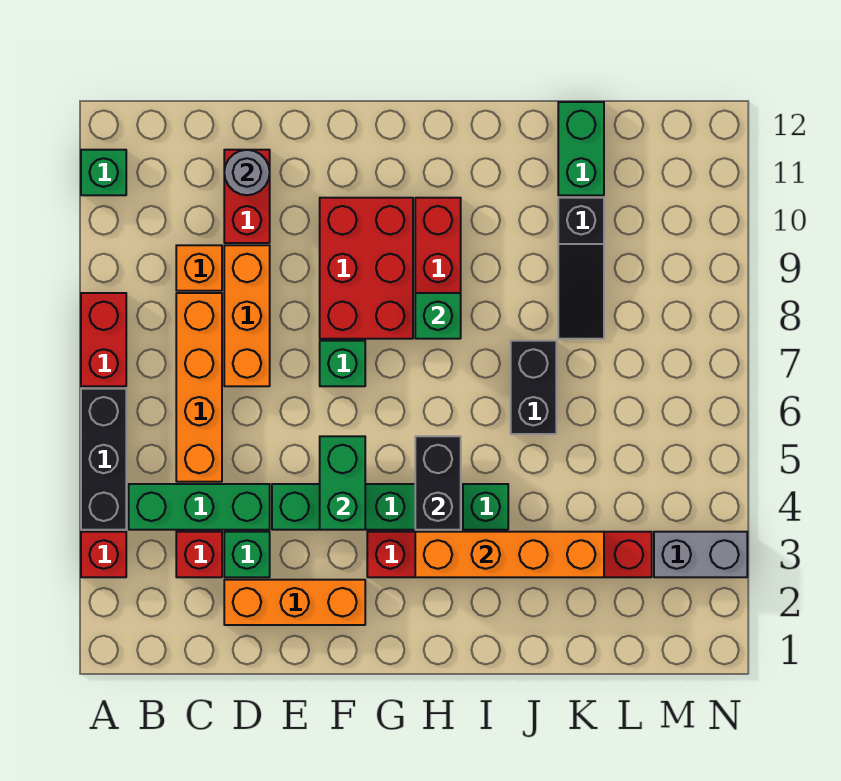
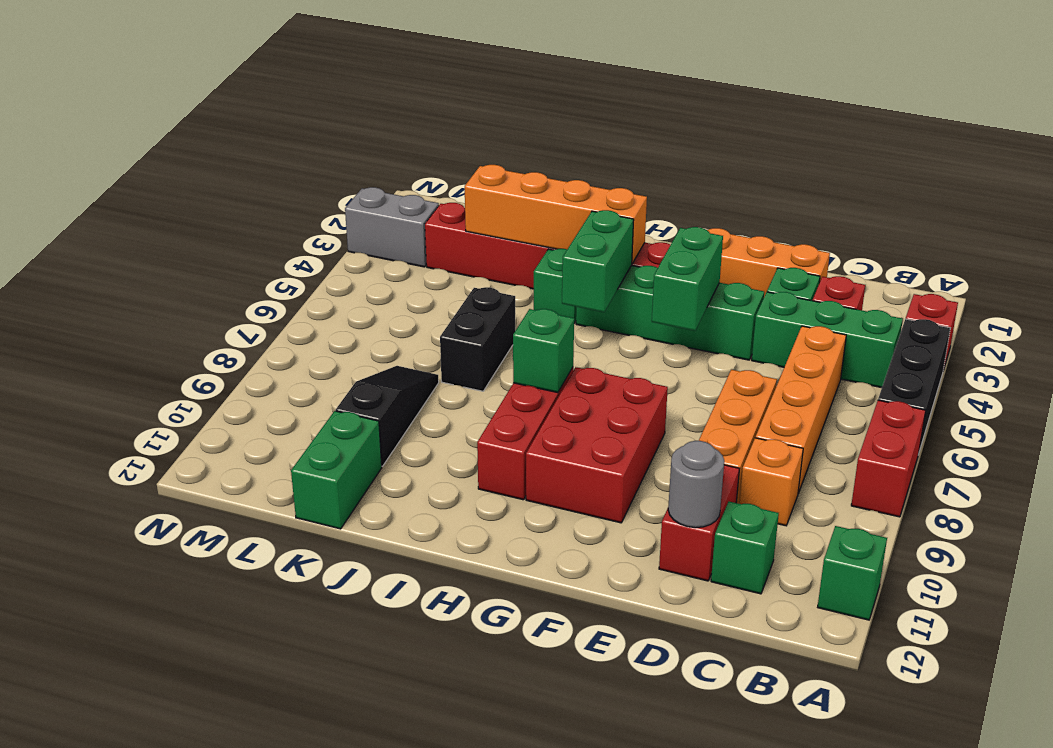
green 1x1 brick [320,341,365,386] -> green 1x1 brick moved to [711,502,779,594]
black 1x2 brick [415,436,461,530] -> green 1x2 brick [562,210,634,312]

